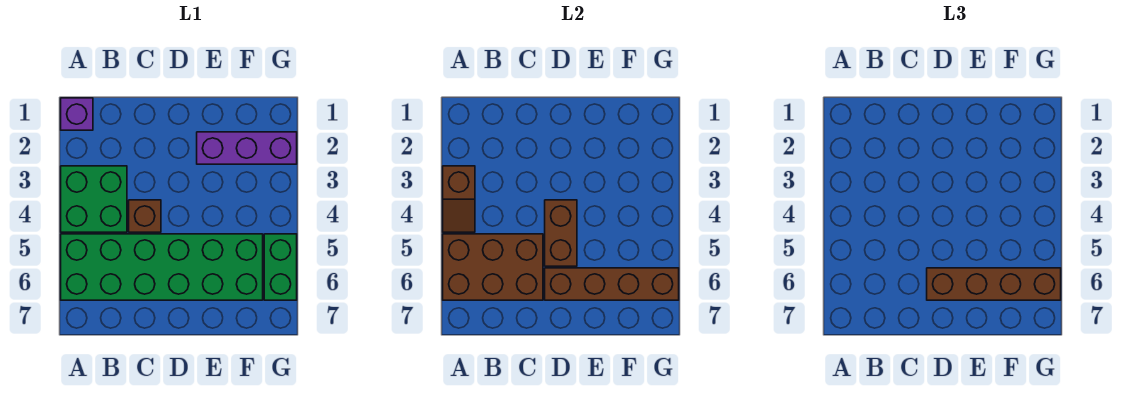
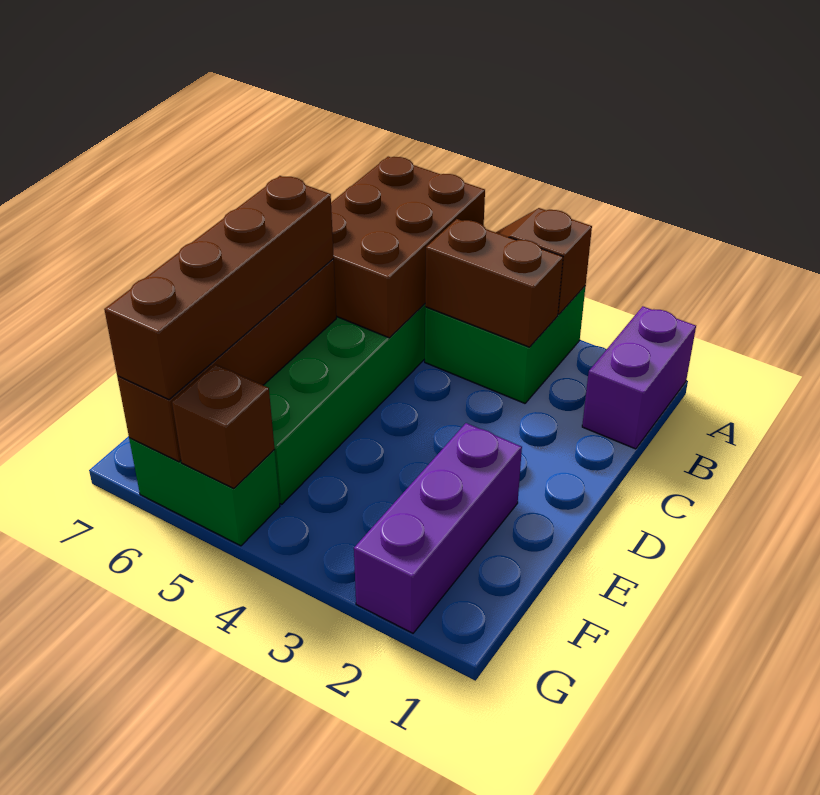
purple 1x1 brick [61,98,93,130] -> purple 1x2 brick [582,306,696,449]
brown 1x1 brick [129,200,161,232] -> brown 1x1 brick moved to [172,364,274,489]
brown 1x2 brick [545,200,577,266] -> brown 1x2 brick moved to [425,219,563,347]

